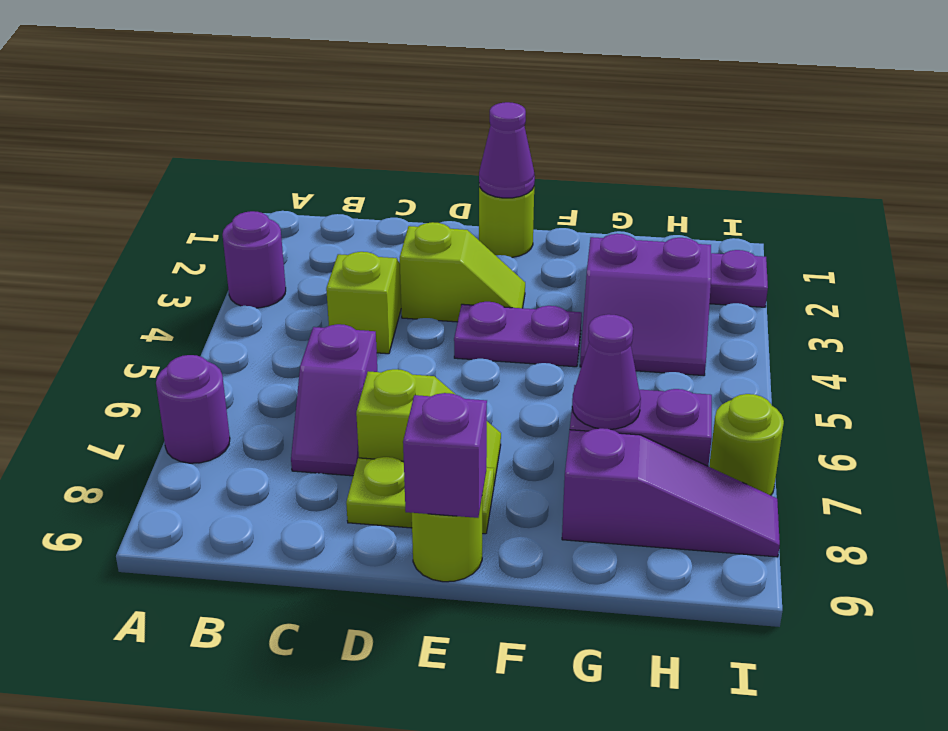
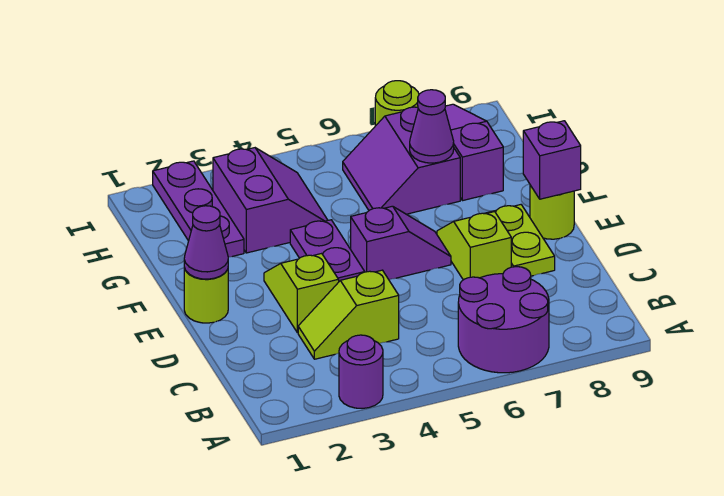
purple 1x1 round brick [156,355,230,463] -> purple 2x2 round brick [458,267,549,373]
purple 1x2 slope [291,324,377,476] -> purple 1x2 slope moved to [351,206,451,280]

